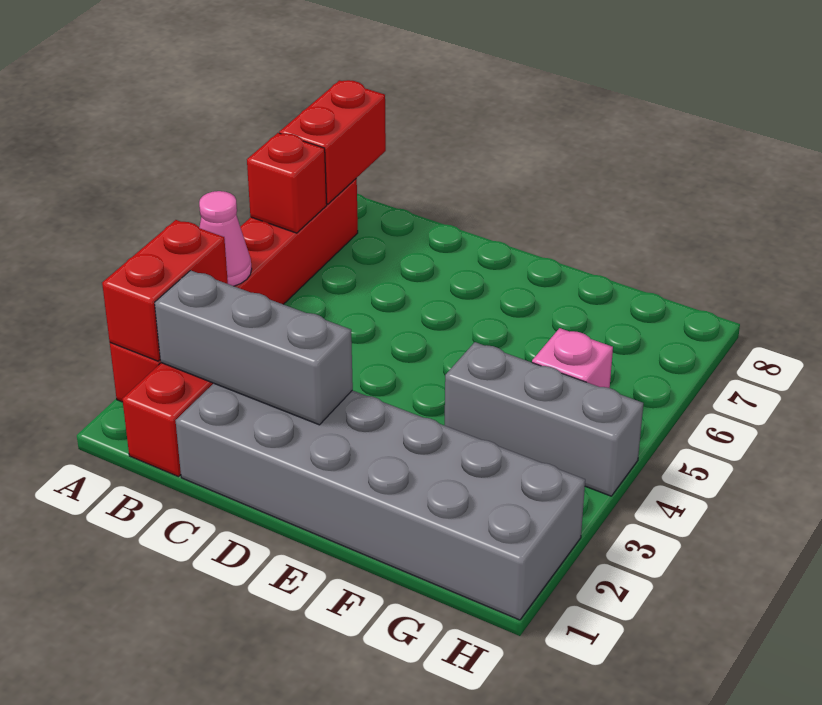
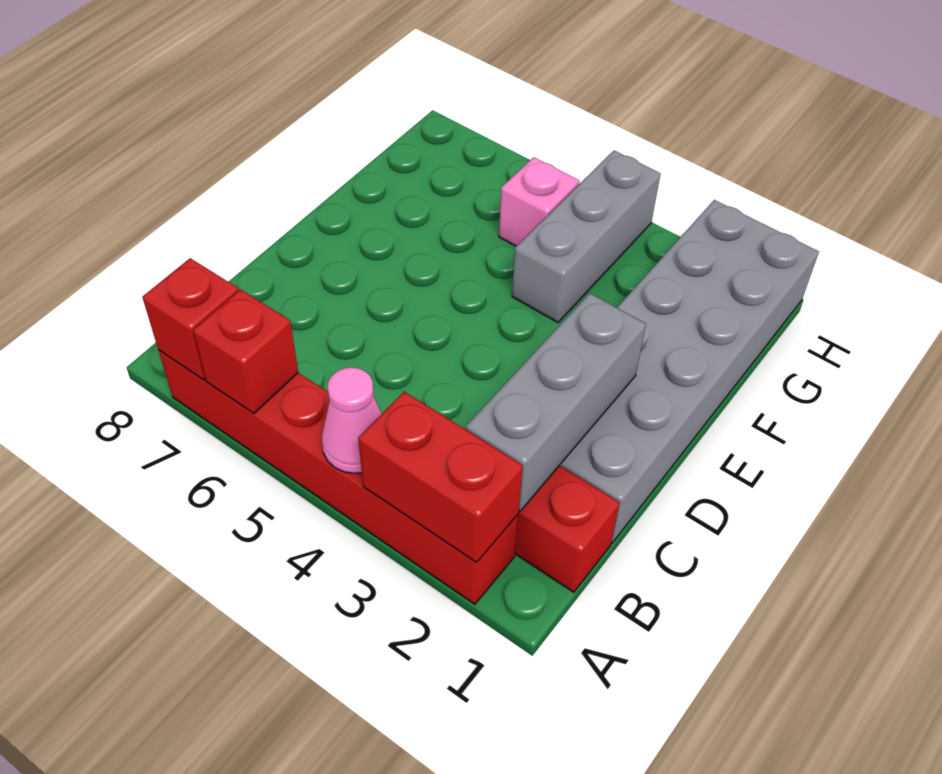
red 1x2 brick [279,80,386,204] -> red 1x1 brick [142,258,238,380]

